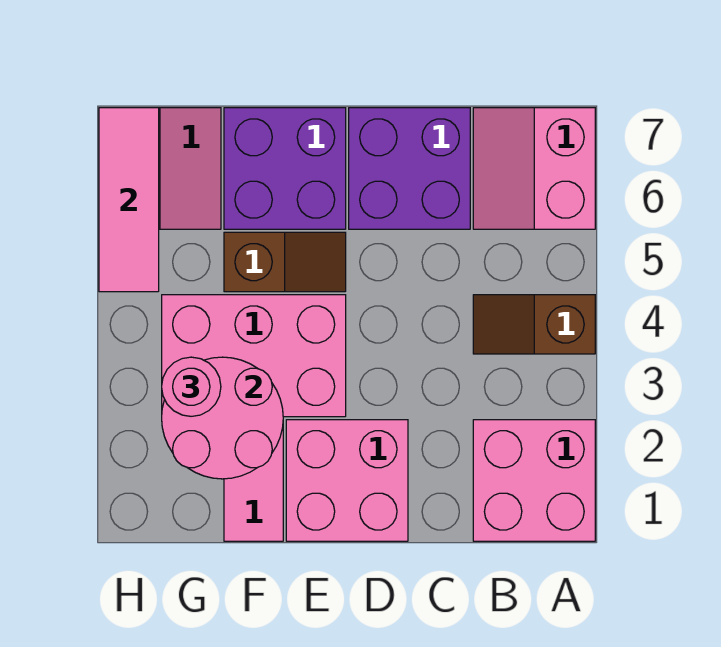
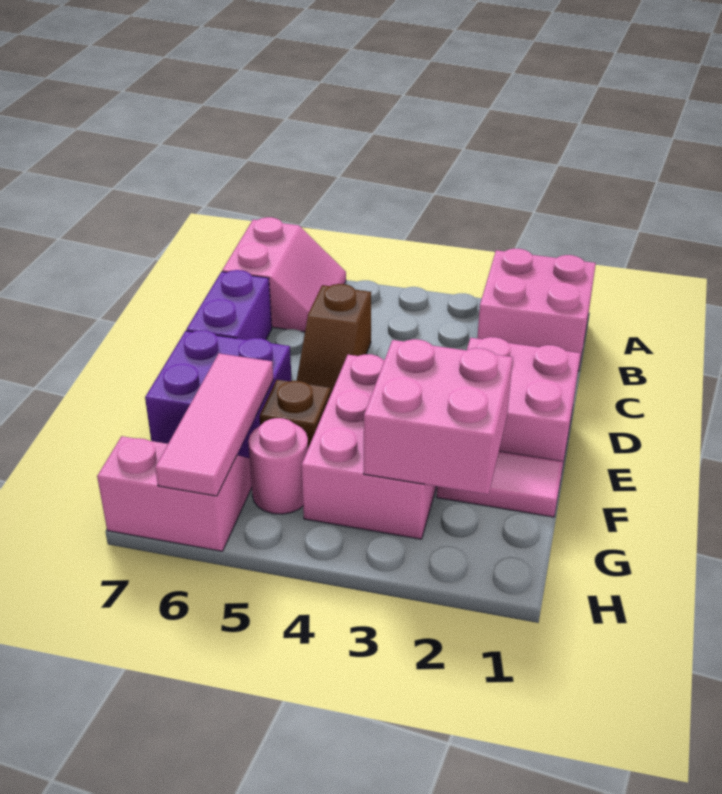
brown 1x2 slope [473,295,595,354] -> brown 1x2 slope moved to [297,284,371,389]
pink 2x2 slope [473,108,595,229] -> pink 2x2 slope turned to [222,217,346,332]
purple 2x2 brick [349,108,470,229] -> purple 1x2 brick [186,270,272,340]
pink 2x2 round brick [162,357,283,479] -> pink 2x2 brick [364,339,513,495]
pink 1x1 round brick [162,357,221,416] -> pink 1x1 round brick moved to [248,418,308,514]
pink 1x3 tile [99,108,159,292] -> pink 1x3 tile turned to [155,353,273,496]

